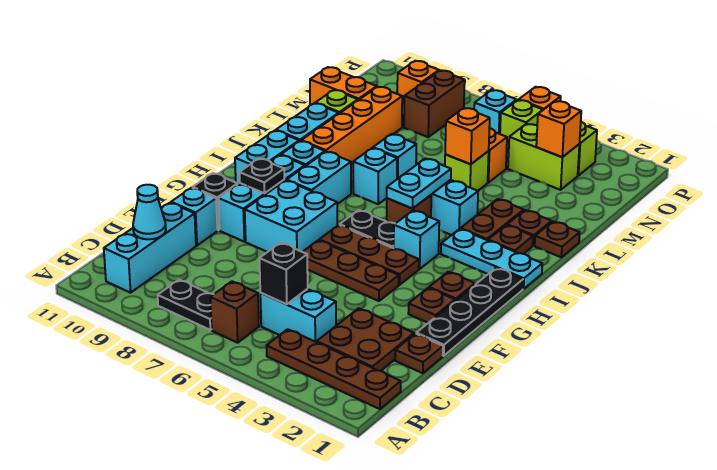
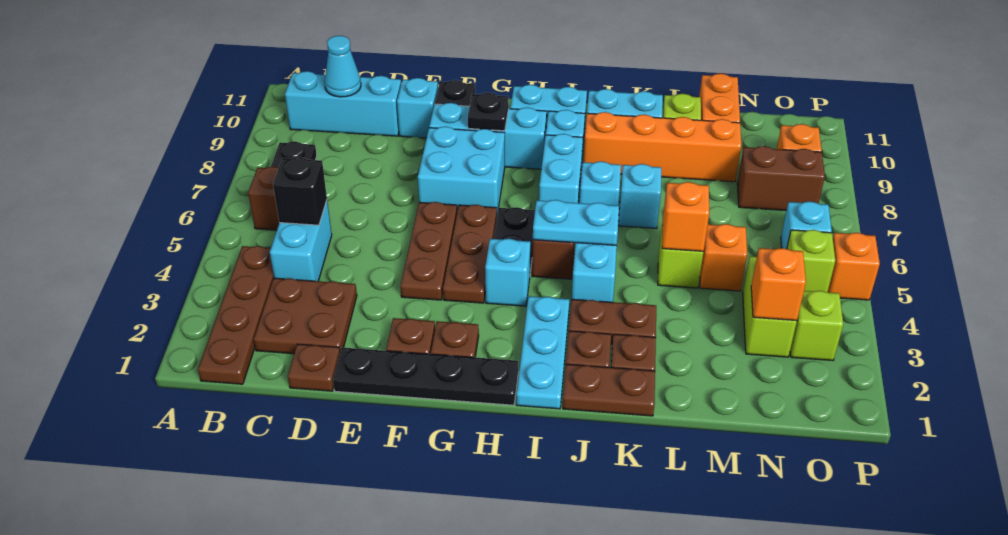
cyan 1x2 brick [287,152,351,204] -> cyan 1x2 brick turned to [539,134,583,203]
brown 1x1 plate [535,222,580,257] -> brown 1x2 plate [563,364,655,416]

